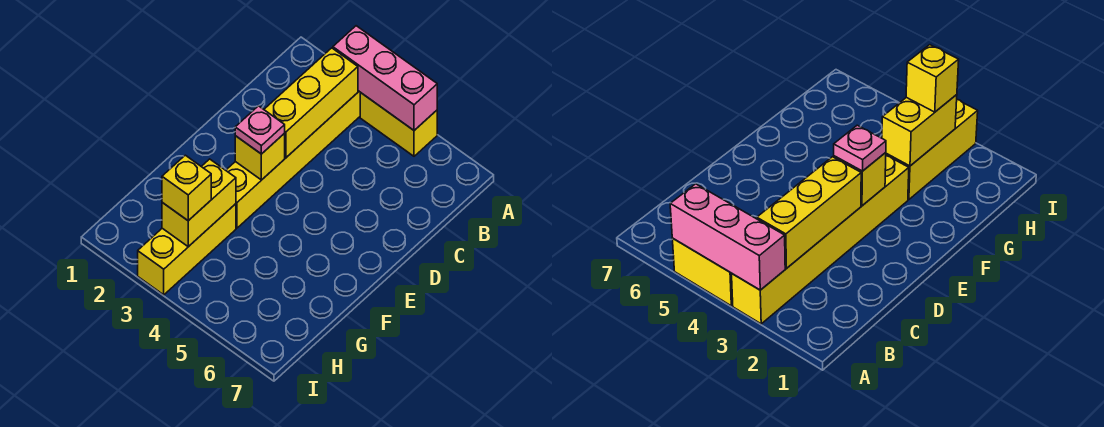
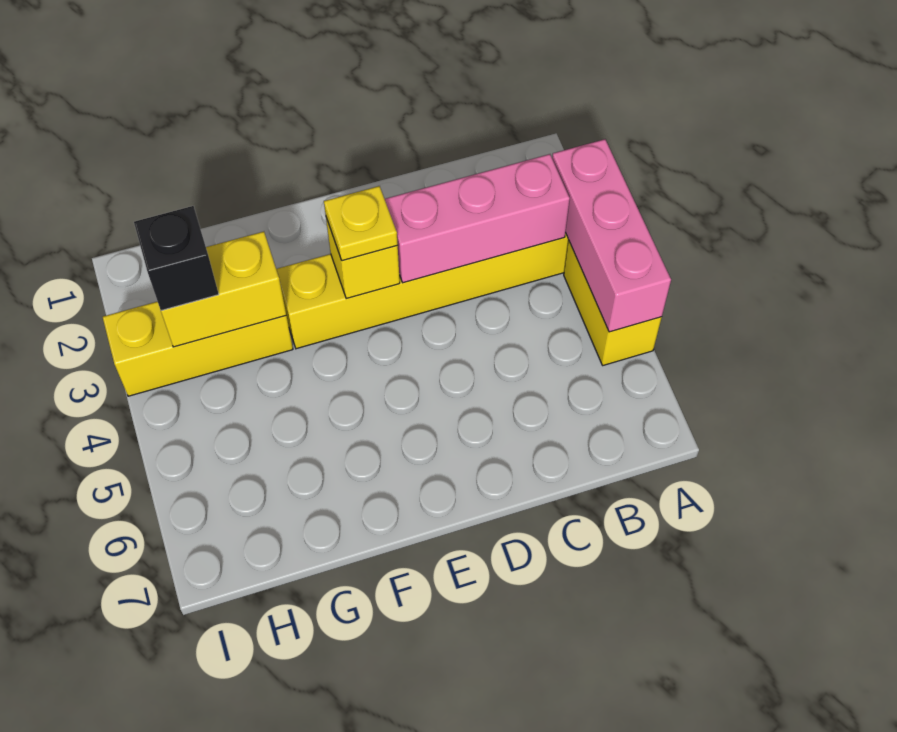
yellow 1x3 brick [264,48,358,158] -> pink 1x3 brick [385,154,570,283]
pink 1x1 plate [235,106,285,154] -> yellow 1x1 plate [324,186,398,261]
yellow 1x1 brick [162,155,211,221] -> black 1x1 brick [134,206,219,310]

